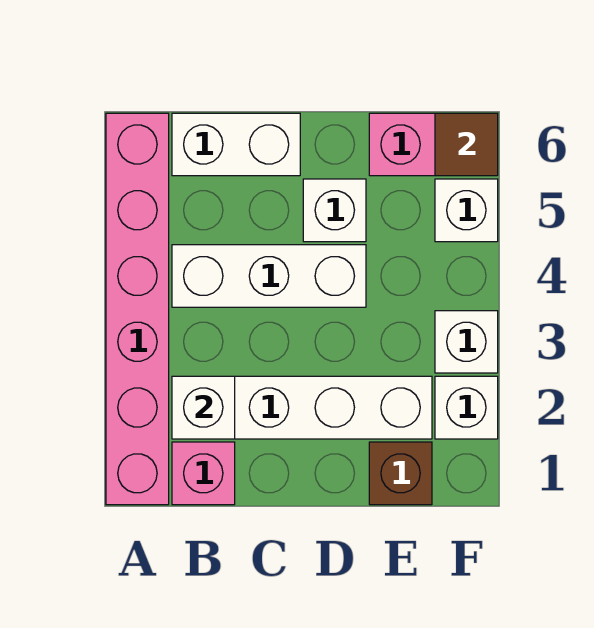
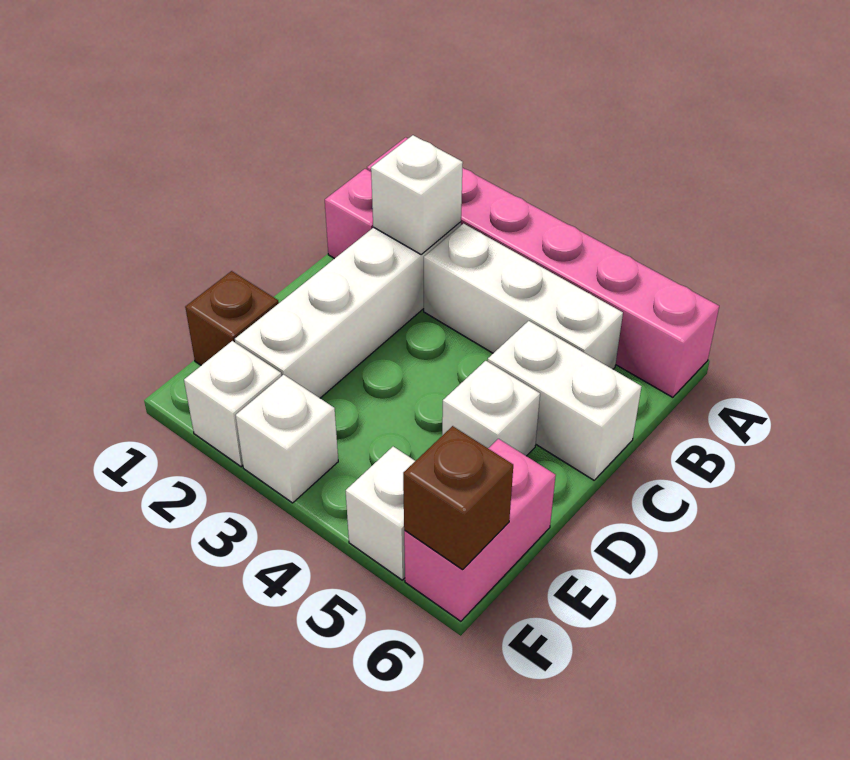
white 1x3 brick [172,245,366,307] -> white 1x3 brick turned to [424,224,623,369]
white 1x2 brick [172,113,300,176] -> white 1x2 brick turned to [488,321,642,480]
brown 1x1 tile [435,113,498,176] -> brown 1x1 brick [403,426,513,570]

